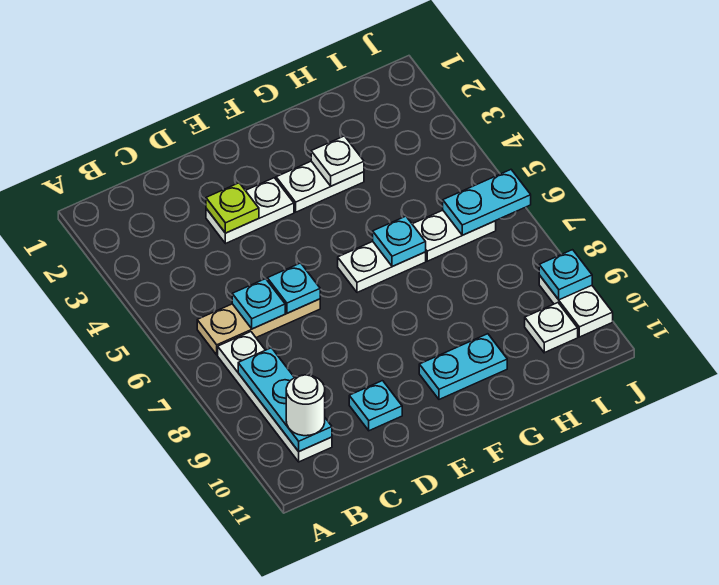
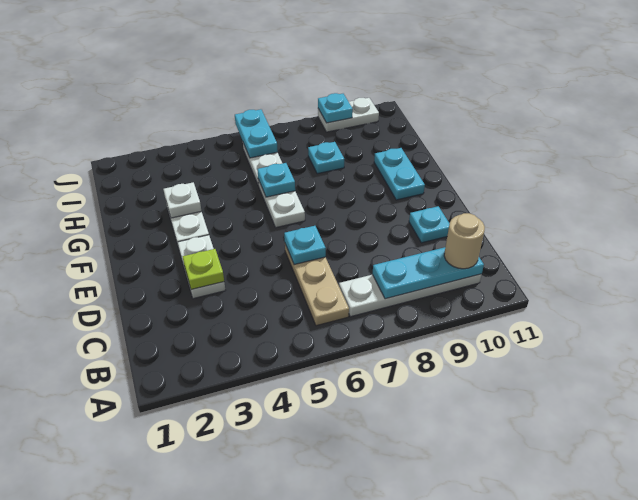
white 1x1 round brick [286,375,325,436] -> tan 1x1 round brick [444,213,485,269]
cyan 1x1 plate [232,279,285,329] -> cyan 1x1 plate moved to [308,142,344,174]
white 1x1 plate [525,303,578,353] -> none

